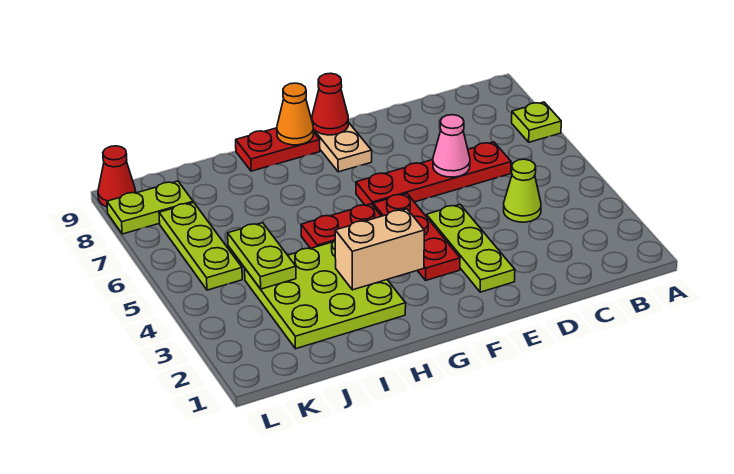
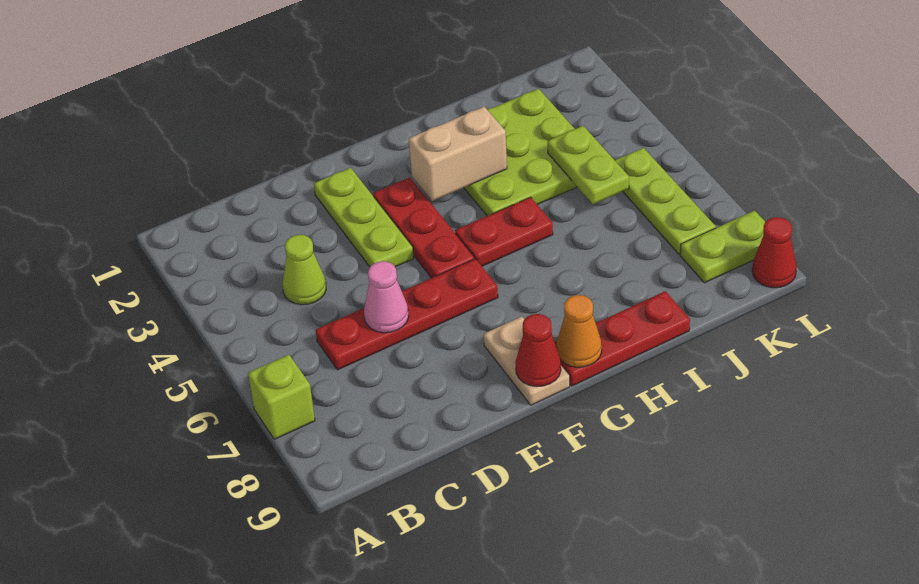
lime 1x1 plate [512,102,561,142] -> lime 1x1 brick [248,355,315,439]
red 1x2 plate [236,128,320,171] -> red 1x3 plate [555,291,690,386]

